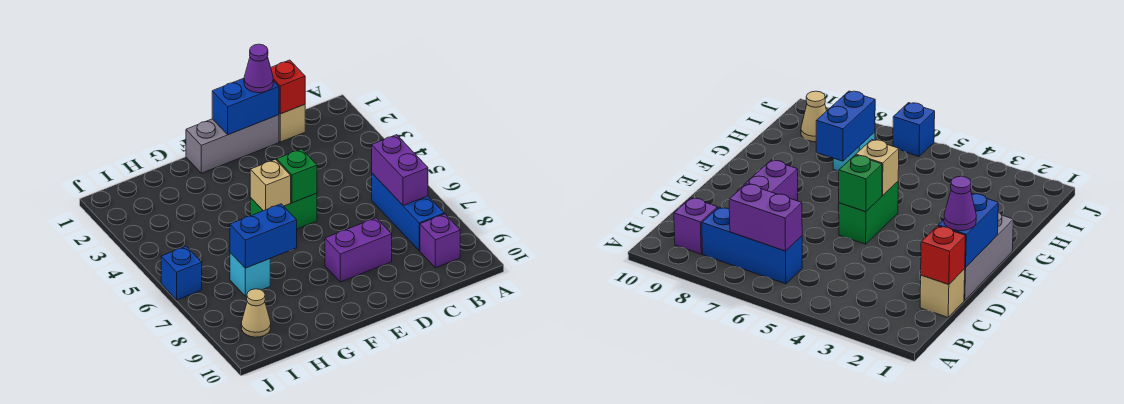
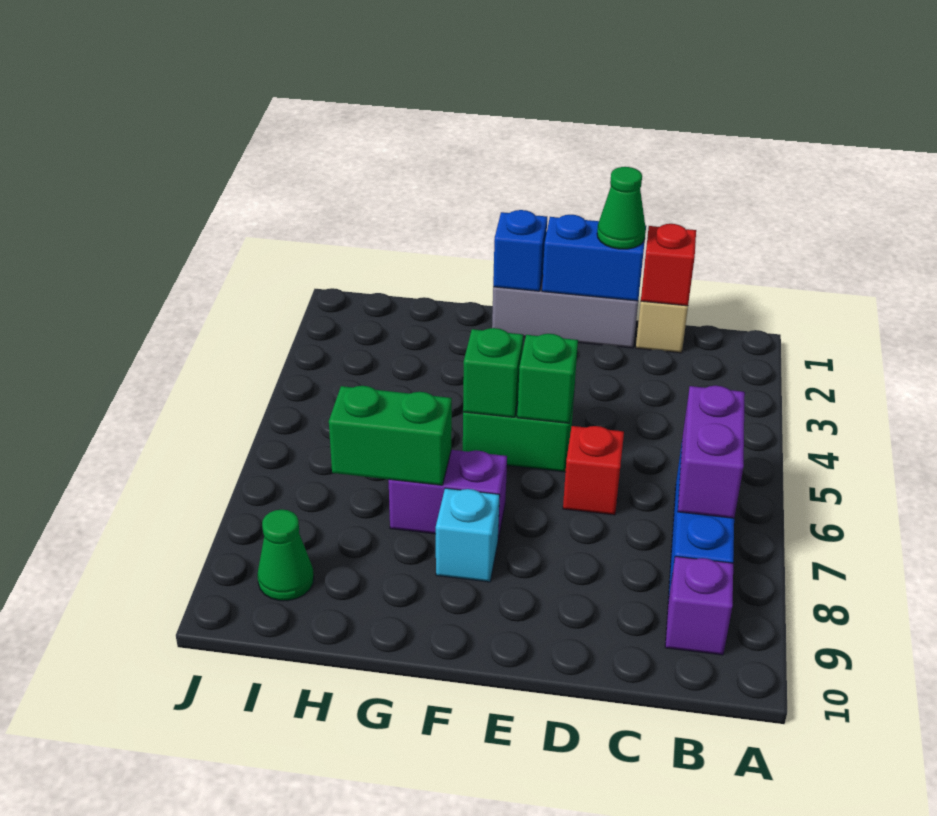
purple 1x1 cone [244,44,273,93] -> green 1x1 cone [597,167,646,249]
none -> red 1x1 brick [563,426,624,515]
purple 1x2 brick [325,218,392,282] -> purple 1x2 brick moved to [389,450,507,540]
tan 1x1 brick [250,159,291,211] -> green 1x1 brick [463,328,523,417]
blue 1x2 brick [230,204,297,268] -> green 1x2 brick [329,386,452,485]
cyan 1x1 brick [230,253,270,296] -> cyan 1x1 brick moved to [436,488,500,582]
tan 1x1 cone [241,289,271,337] -> green 1x1 cone [257,509,314,601]
blue 1x1 brick [161,246,202,300] -> blue 1x1 brick moved to [493,210,547,291]

